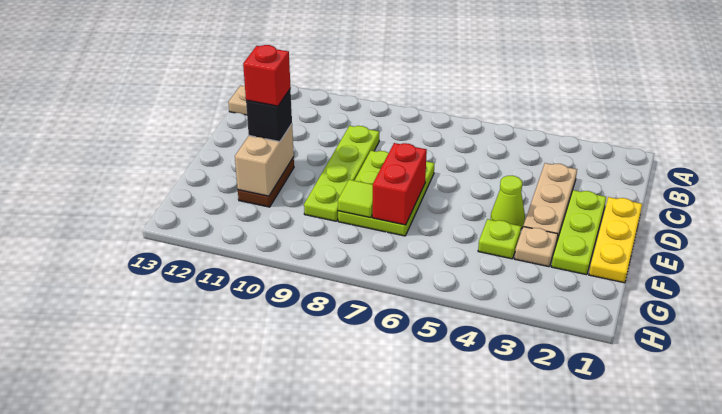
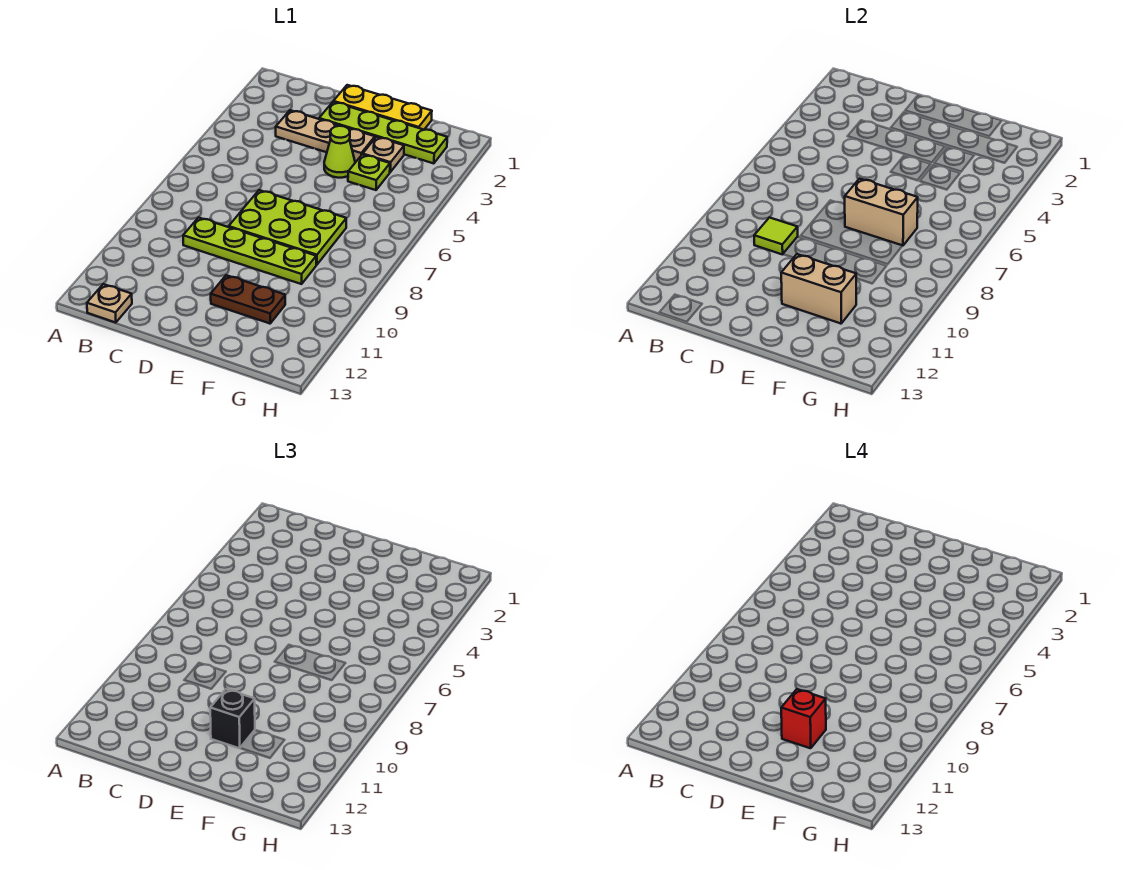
lime 1x3 plate [551,190,606,275] -> lime 1x4 plate [319,102,447,163]
red 1x2 brick [372,143,427,225] -> tan 1x2 brick [845,179,918,246]
lime 1x1 tile [338,180,373,218] -> lime 1x1 tile moved to [754,218,798,255]

